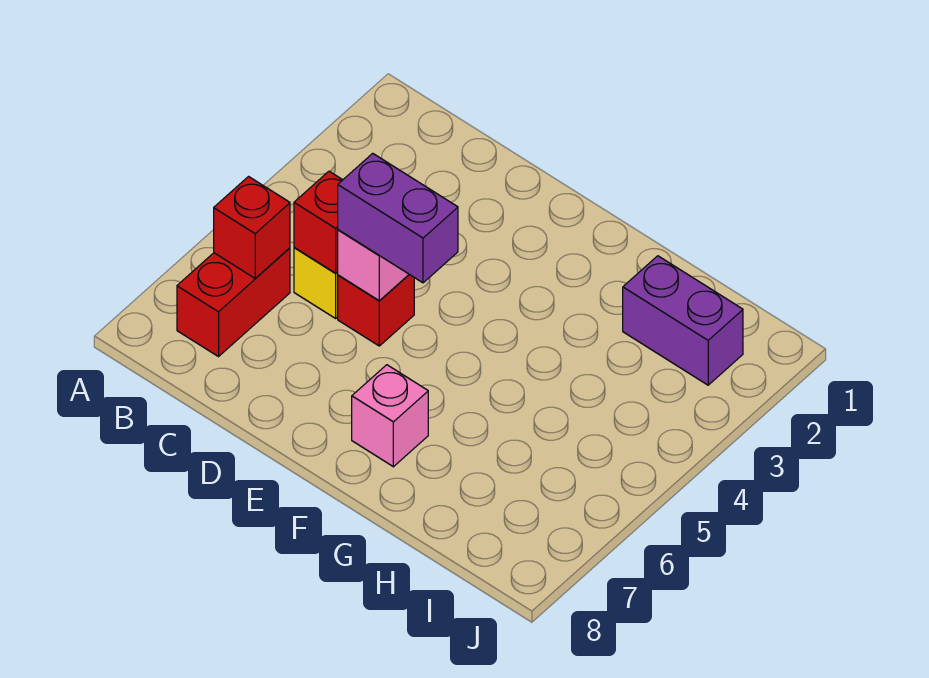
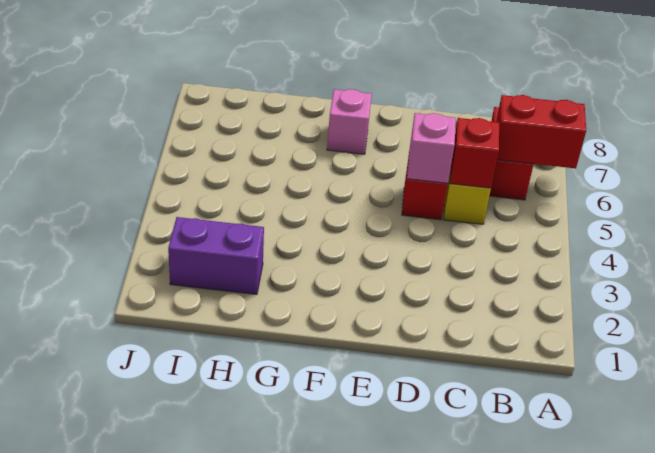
red 1x1 brick [214,177,290,278] -> red 1x2 brick [496,95,586,168]
purple 1x2 brick [338,153,458,283] -> none

